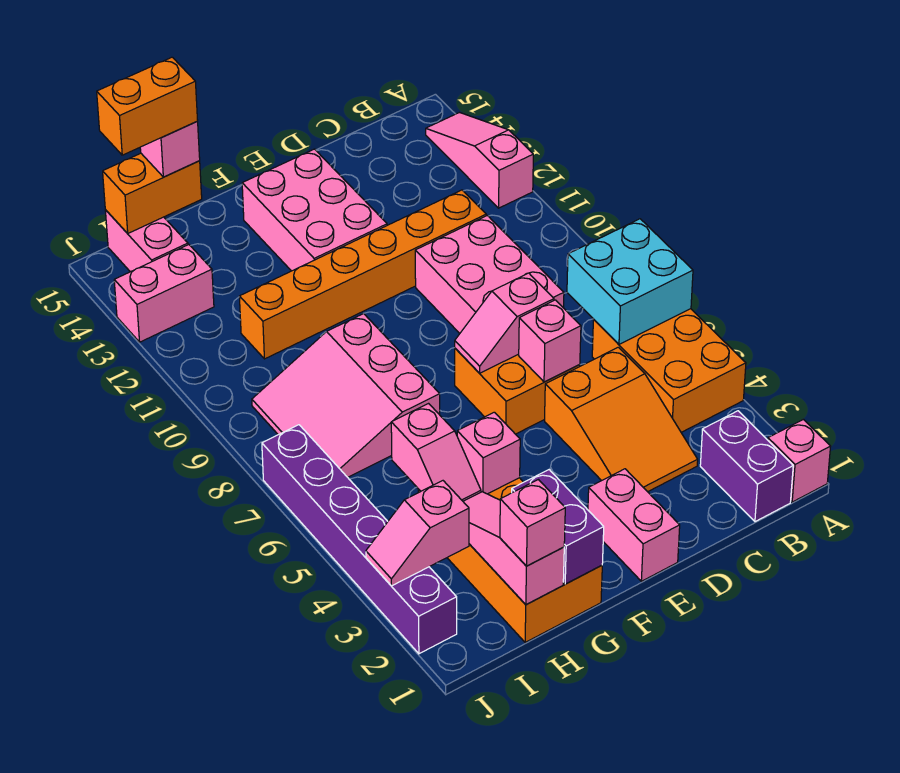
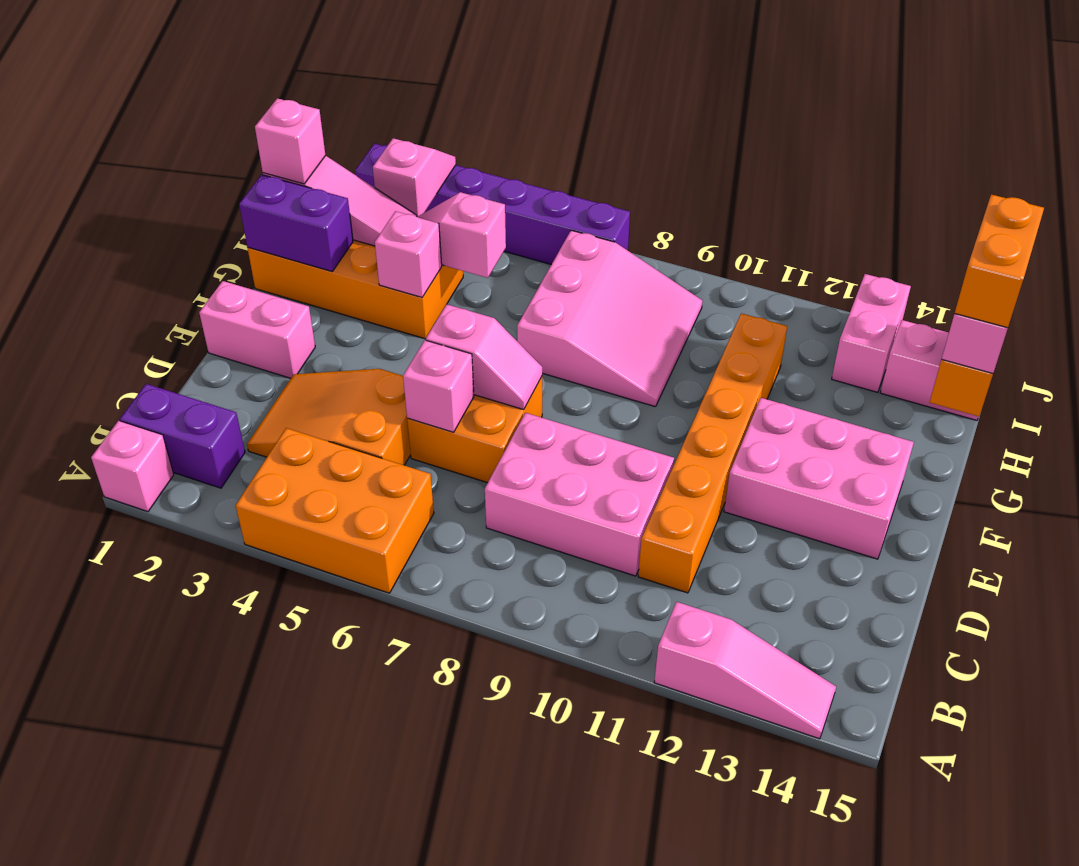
cyan 2x2 brick [567,219,693,344] -> none
pink 1x2 slope [455,273,554,373] -> pink 1x2 slope turned to [426,305,542,410]
pink 3x3 slope [252,314,440,477] -> pink 3x3 slope turned to [517,230,702,407]

